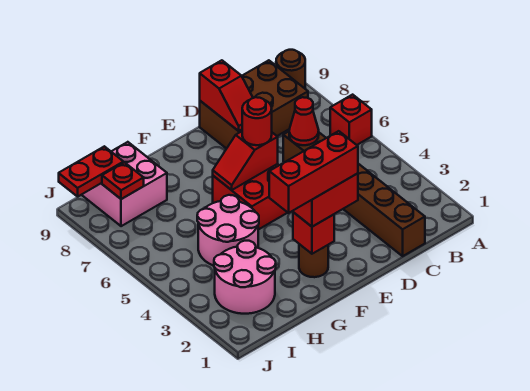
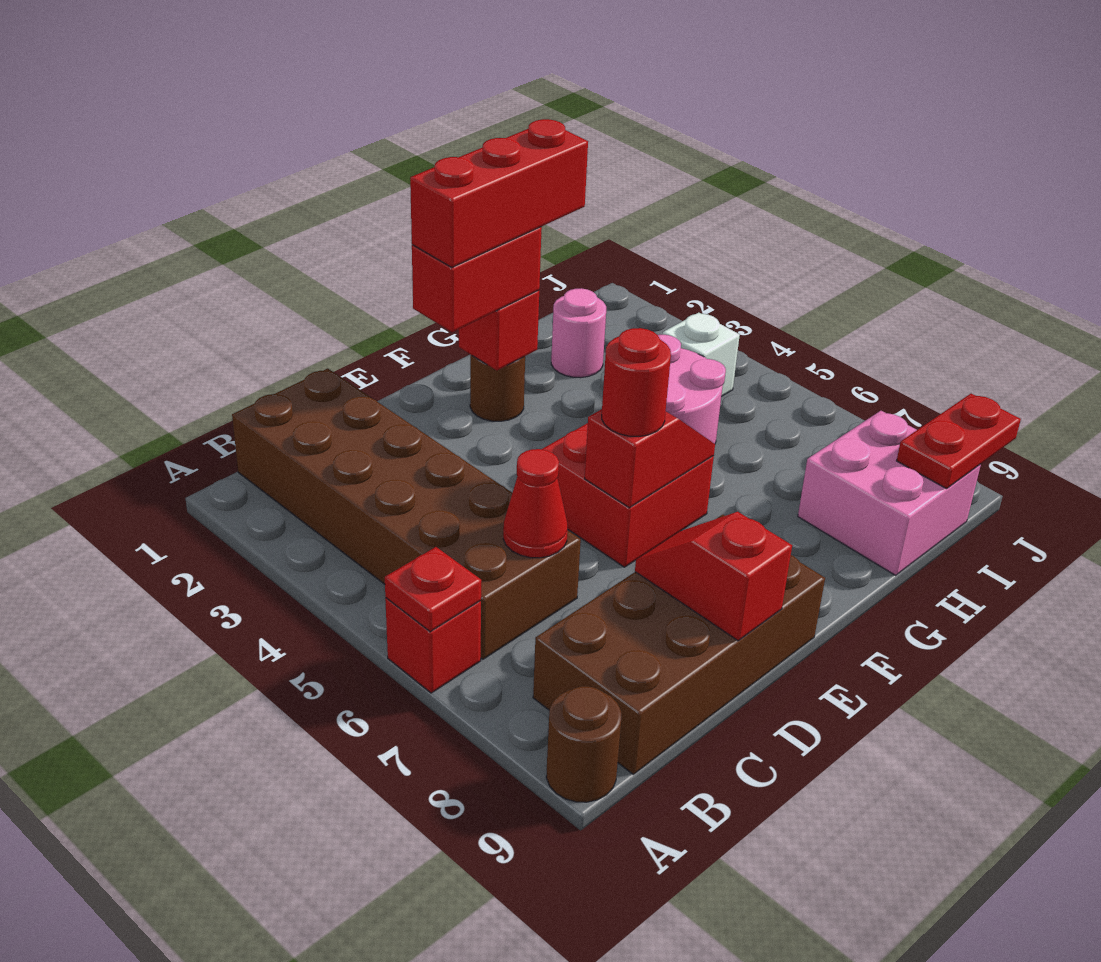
brown 2x3 brick [200,60,308,149] -> brown 2x4 brick [533,515,825,774]
brown 1x6 brick [283,131,425,256] -> brown 2x6 brick [232,368,581,659]
pink 2x2 round brick [214,241,276,314] -> pink 1x1 round brick [551,288,606,378]
none -> white 1x1 brick [663,313,740,397]
red 1x1 plate [102,162,144,199] -> red 1x1 plate moved to [385,547,481,632]

